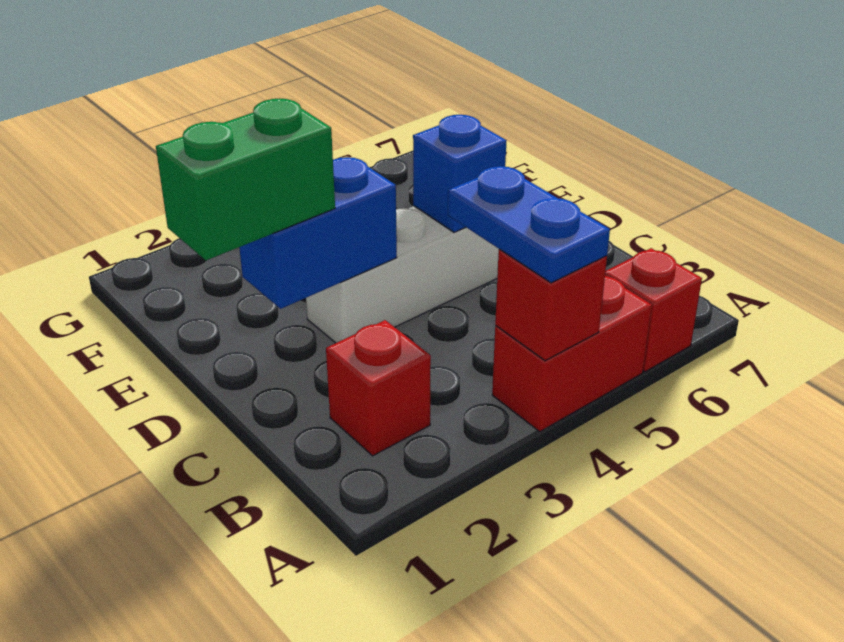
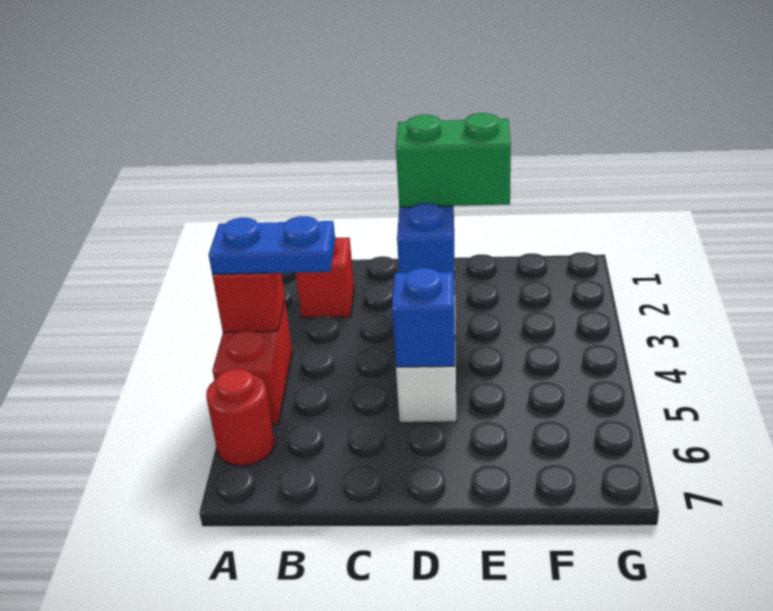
red 1x1 brick [605,248,702,372] -> red 1x1 round brick [206,369,274,466]
green 1x2 brick [156,99,335,260] -> green 1x2 brick turned to [396,113,511,207]

